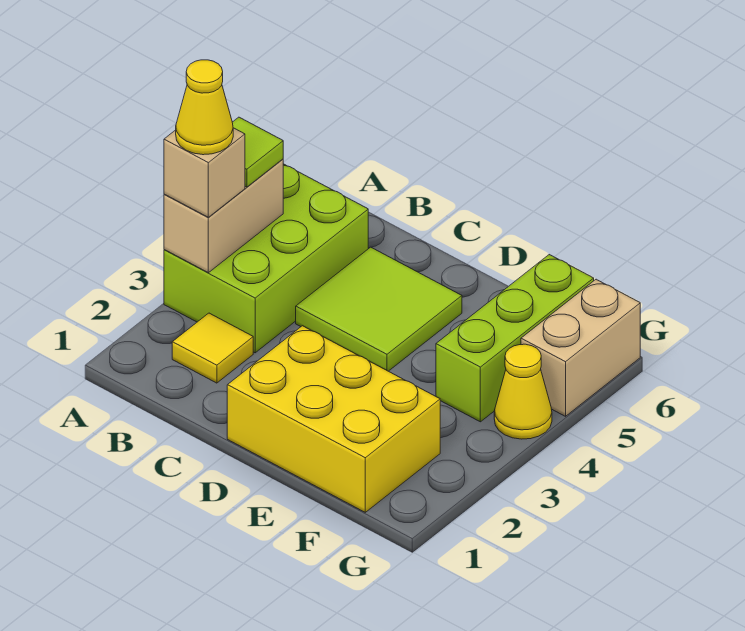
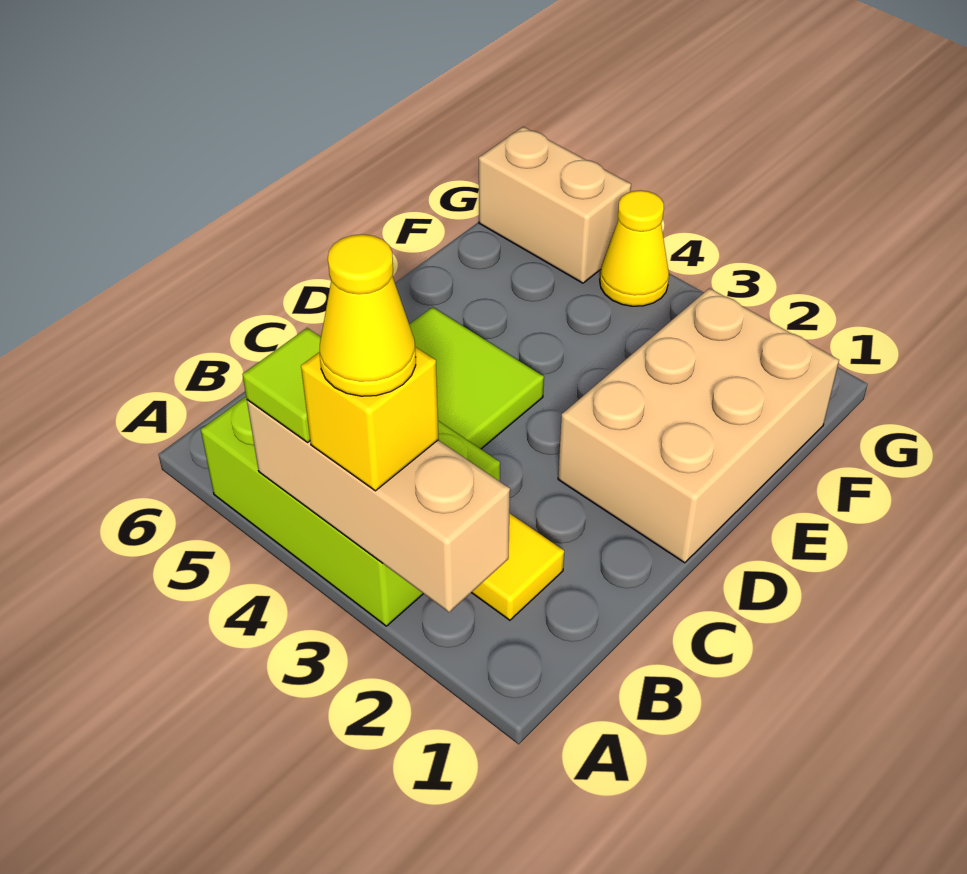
tan 1x2 brick [164,159,283,273] -> tan 1x3 brick [247,400,510,612]
tan 1x1 brick [164,128,245,217] -> yellow 1x1 brick [301,347,439,491]
yellow 2x3 brick [227,326,440,512] -> tan 2x3 brick [558,288,839,563]
lime 1x3 brick [436,255,594,422] -> none

